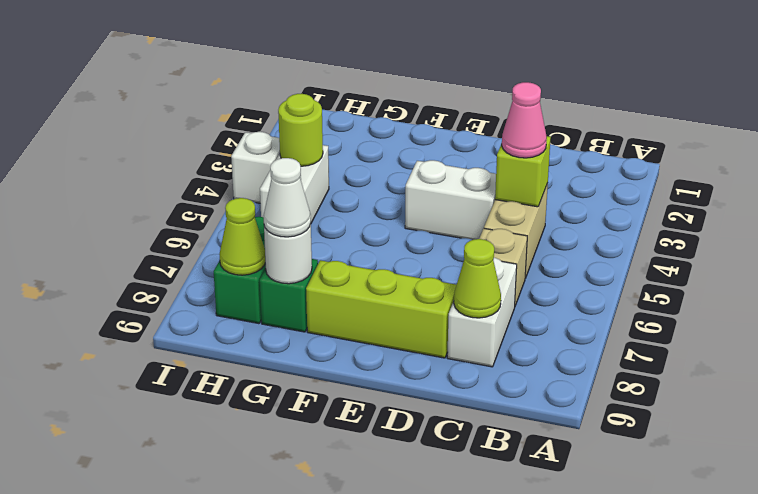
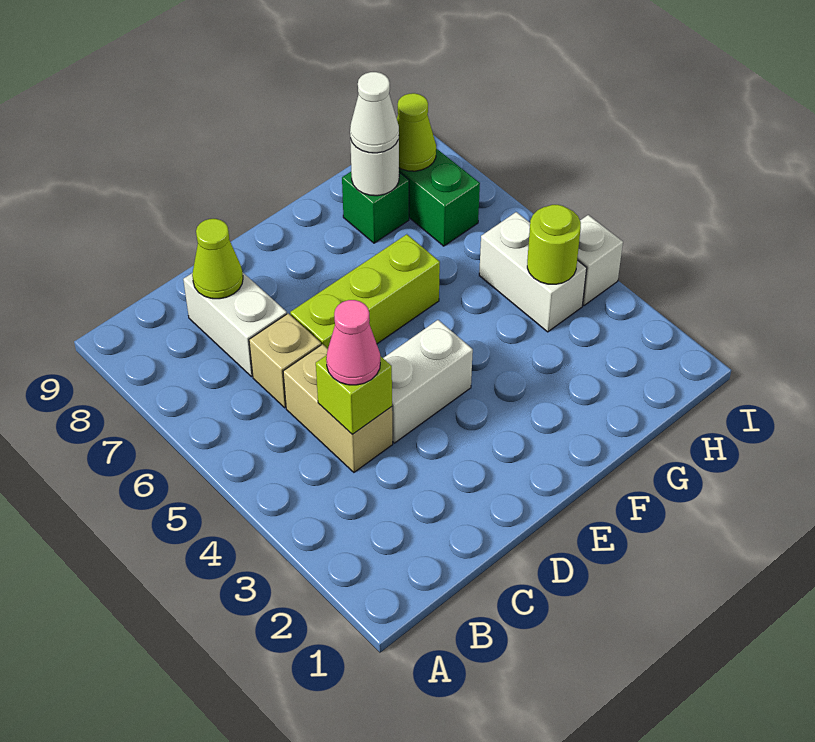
lime 1x3 brick [306,260,456,358] -> lime 1x3 brick moved to [290,234,440,348]

